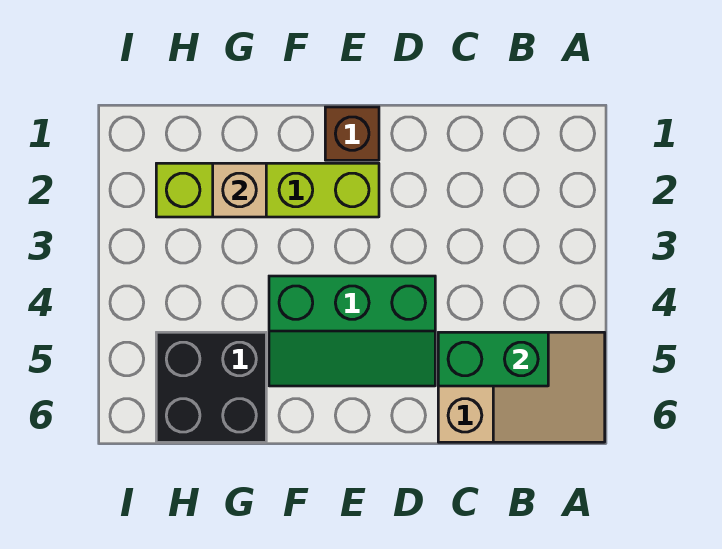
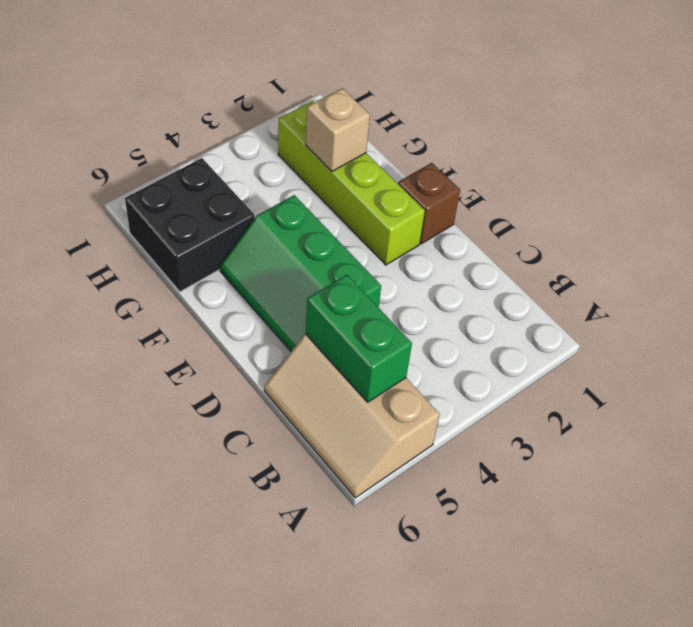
tan 2x3 slope [438,332,605,442] -> tan 2x3 slope turned to [264,334,440,498]

